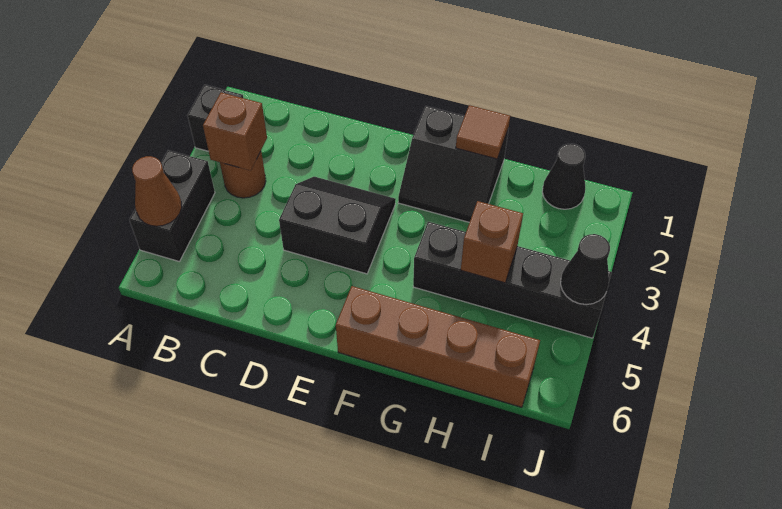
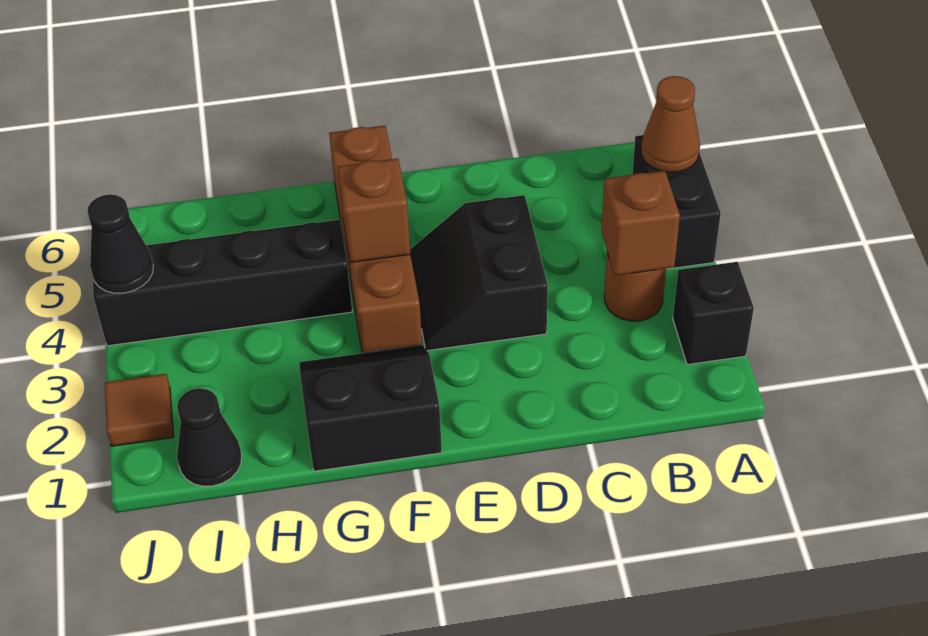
black 2x2 slope [279,177,396,274] -> black 2x2 slope turned to [410,195,548,351]
brown 1x4 brick [336,286,540,407] -> brown 1x4 brick turned to [329,126,422,353]
brown 1x1 tile [456,105,510,159] -> brown 1x1 tile moved to [105,374,174,446]
brown 1x1 brick [461,201,523,283] -> brown 1x1 brick moved to [338,159,410,263]

